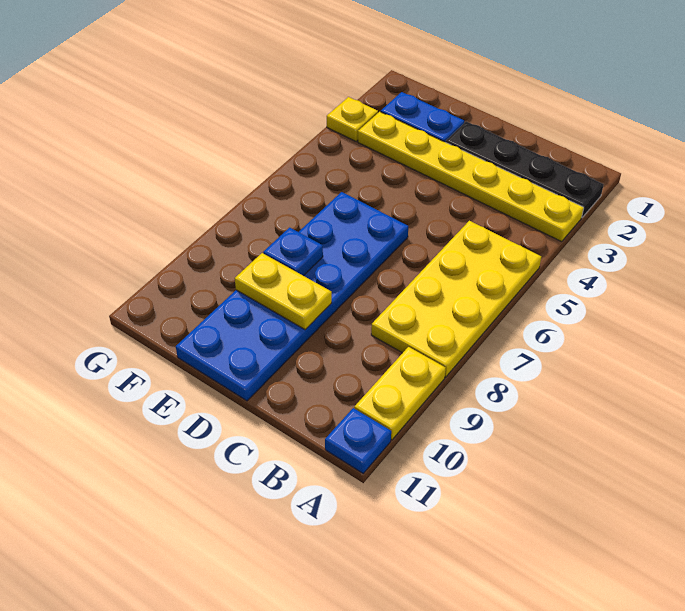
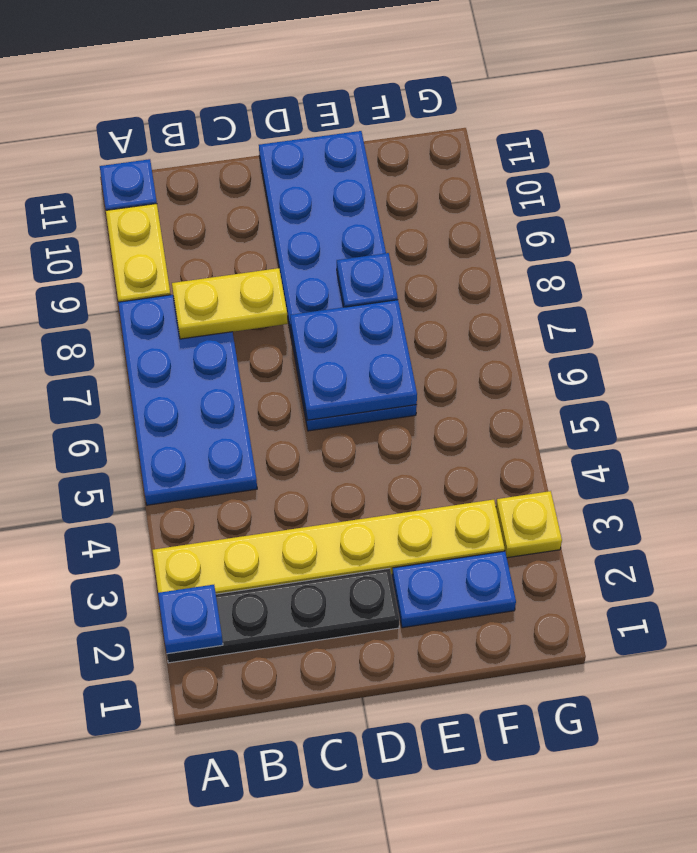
none -> blue 1x1 plate [158,585,223,654]
yellow 2x4 plate [371,221,541,377] -> blue 2x4 plate [118,295,257,505]
none -> blue 2x2 plate [290,300,417,420]
yellow 1x2 plate [235,253,332,330] -> yellow 1x2 plate moved to [172,268,288,339]

